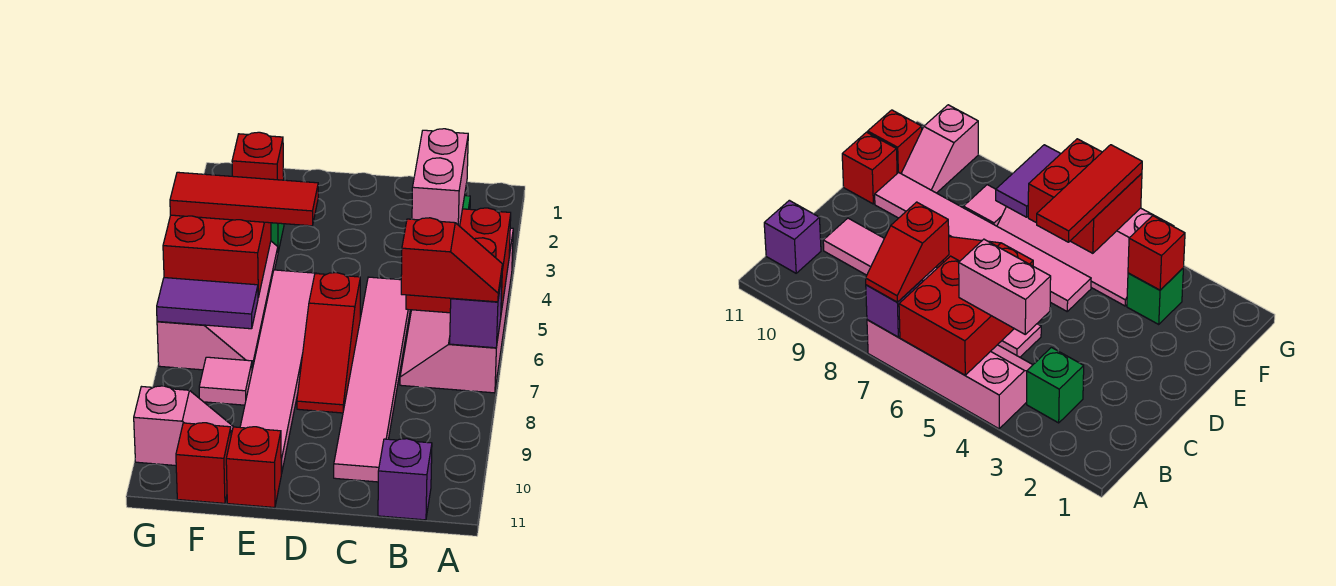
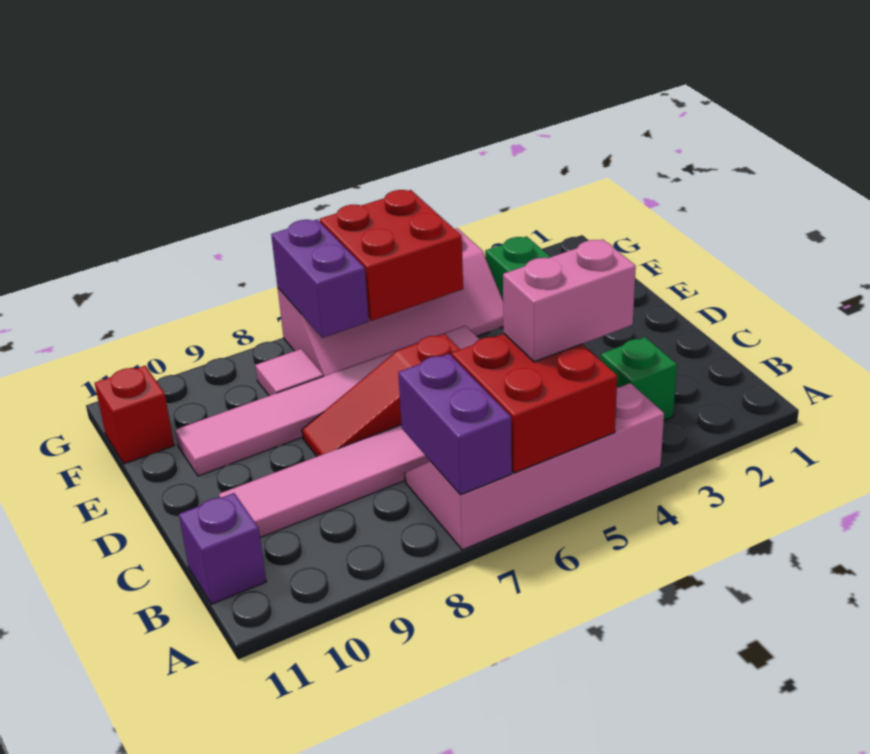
purple 1x1 brick [450,277,502,348] -> purple 1x2 brick [398,354,512,495]
red 1x2 slope [401,218,502,302] -> none
red 1x3 tile [170,172,318,226] -> none
red 1x1 brick [226,427,281,508] -> none
red 1x1 brick [232,132,284,180] -> none
purple 1x2 tile [157,278,258,329] -> purple 1x2 brick [271,219,369,338]
pink 1x2 slope [134,386,233,466] -> none

